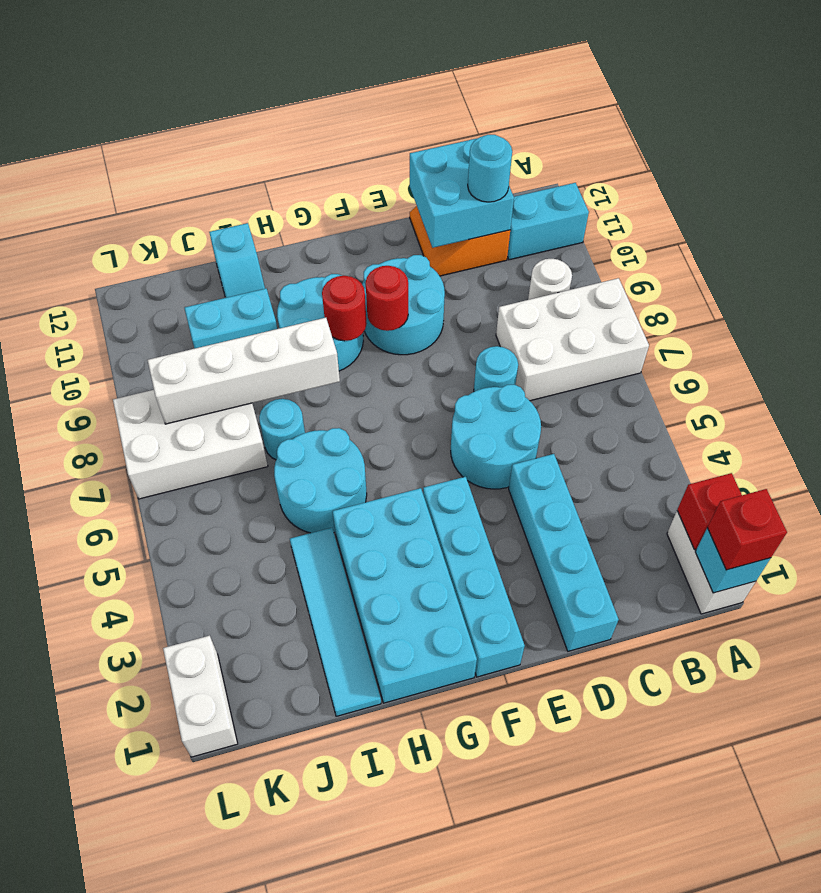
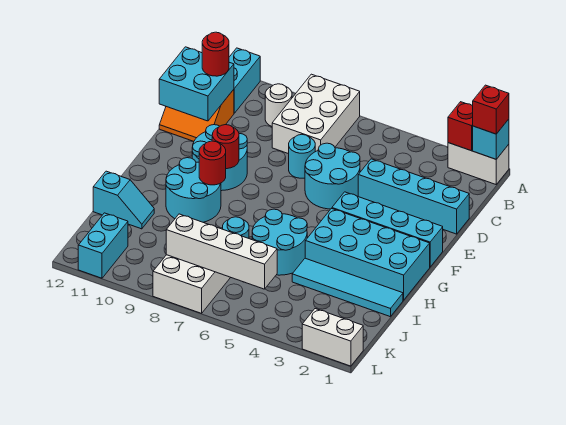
cyan 1x1 round brick [468,135,512,202] -> red 1x1 round brick [202,32,229,76]
white 1x4 brick [148,318,340,424] -> white 1x4 brick turned to [166,214,277,289]
cyan 1x2 brick [185,289,277,348] -> cyan 1x2 brick moved to [78,213,128,278]

